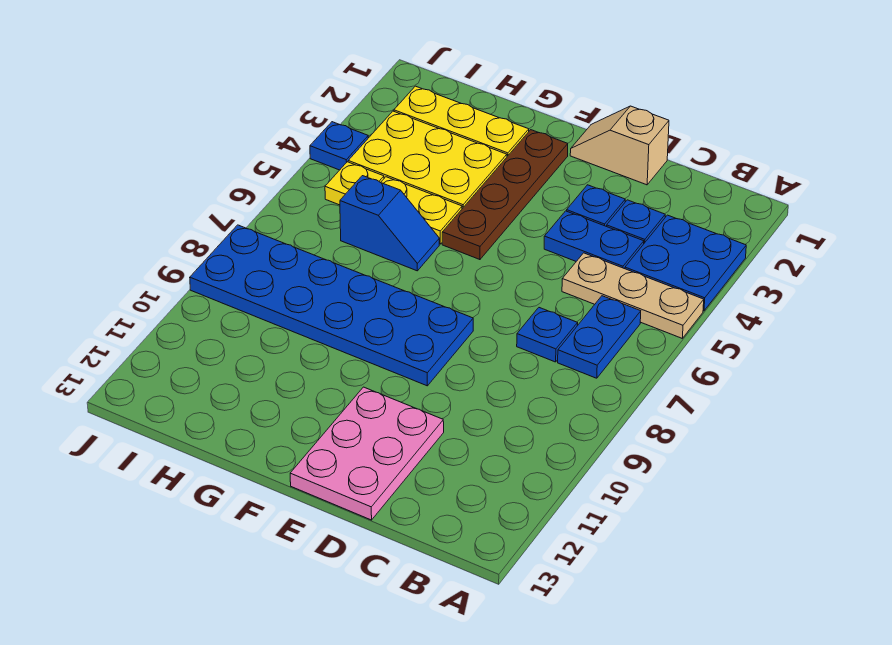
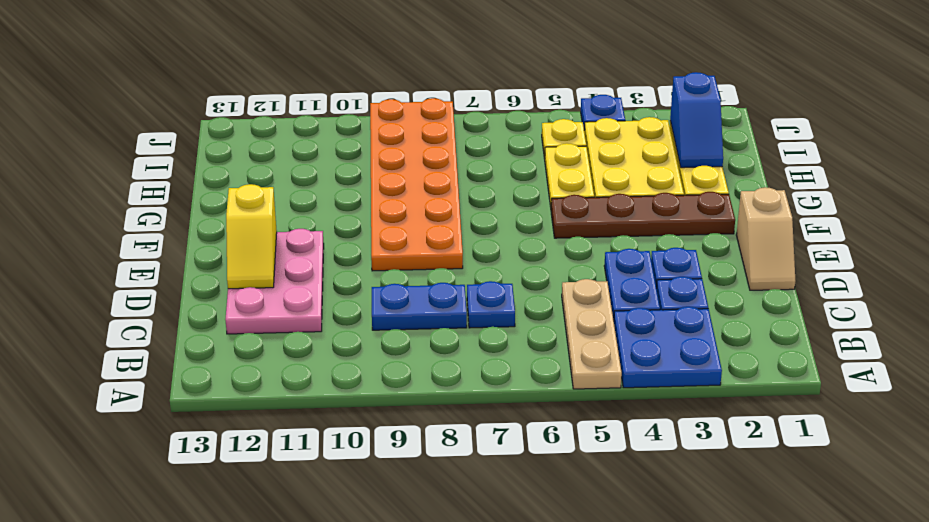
blue 1x2 plate [558,296,641,378] -> blue 1x2 plate moved to [372,283,467,330]
tan 1x2 slope [570,106,669,185] -> tan 1x2 slope turned to [736,187,795,290]
pink 2x3 plate [290,387,444,520] -> pink 2x3 plate turned to [225,229,324,334]
none -> yellow 1x2 slope [226,184,277,289]
blue 2x6 plate [190,225,473,386] -> orange 2x6 plate [370,98,463,271]
blue 1x2 slope [340,176,439,271] -> blue 1x2 slope moved to [670,72,723,168]

